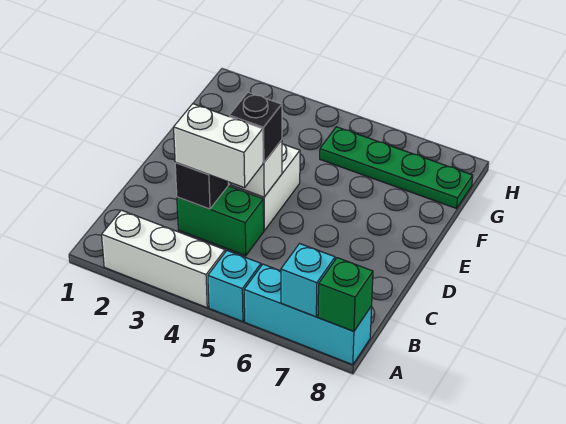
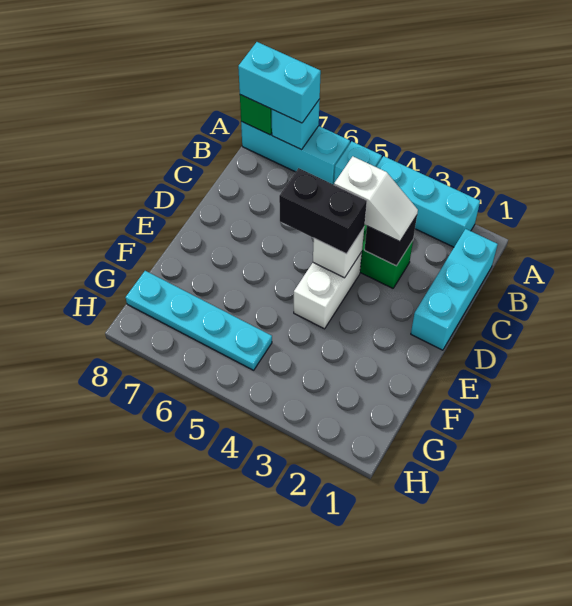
white 1x3 brick [102,210,225,308] -> cyan 1x3 brick [377,156,480,247]
none -> cyan 1x2 brick [238,42,321,123]
none -> cyan 1x3 brick [411,229,498,350]
white 1x2 brick [174,104,263,188] -> white 1x2 slope [334,156,418,242]
black 1x1 brick [229,92,282,163] -> black 1x2 brick [279,168,367,254]
green 1x4 plate [320,127,473,209] -> cyan 1x4 plate [126,271,272,370]

